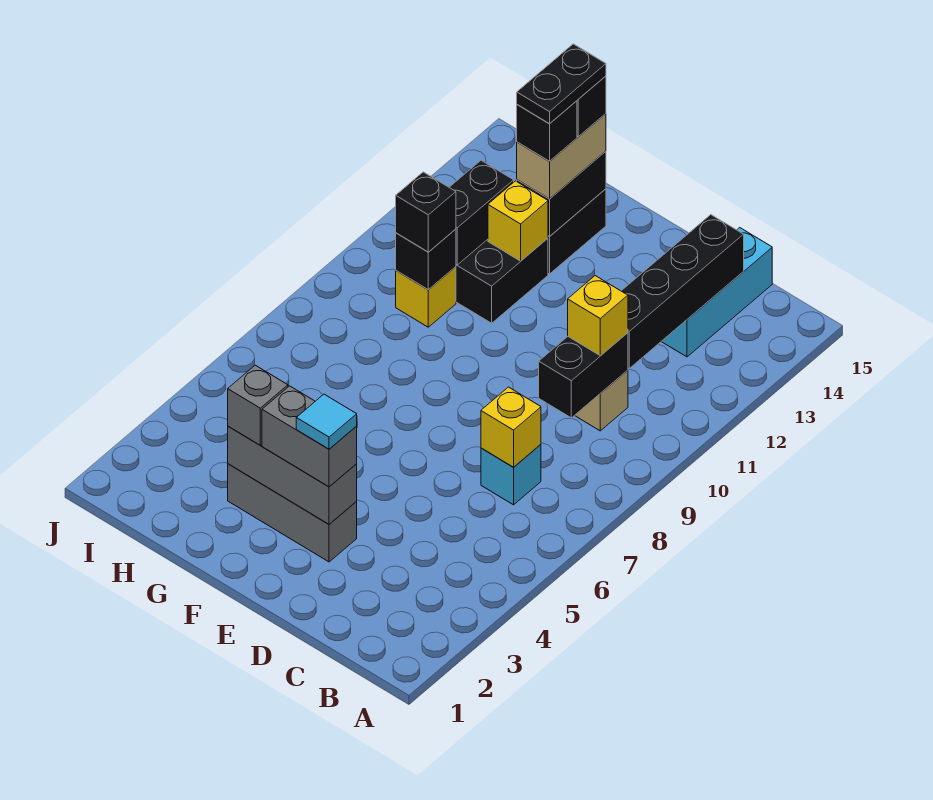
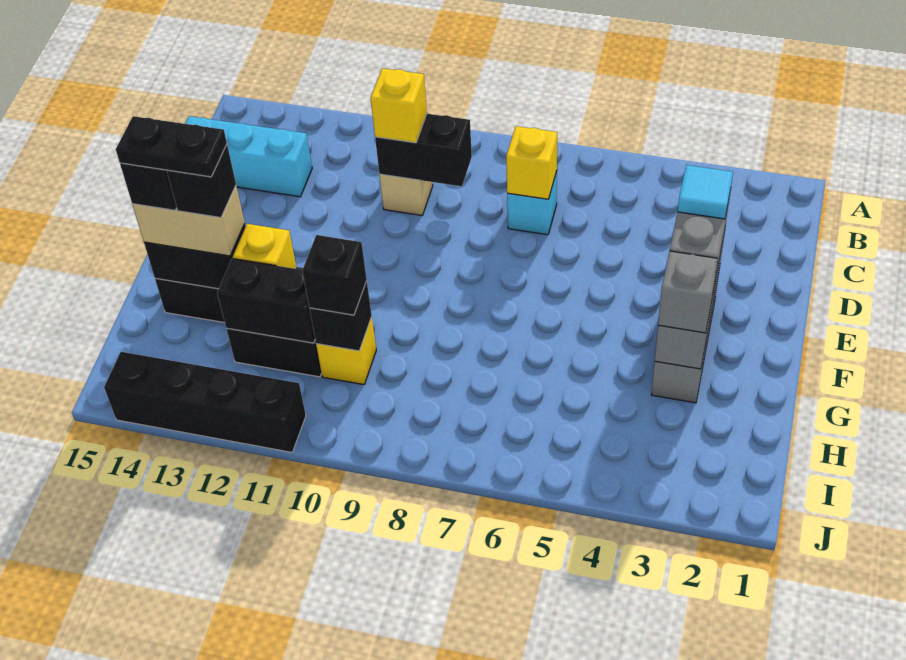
black 1x4 brick [622,215,744,368] -> black 1x4 brick moved to [104,352,306,452]

